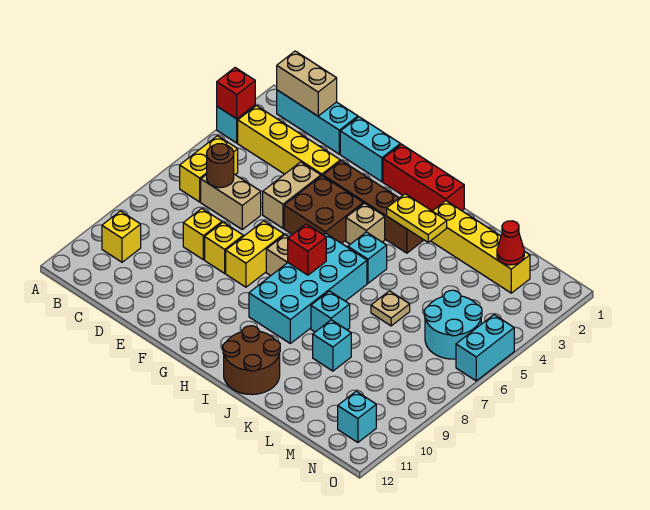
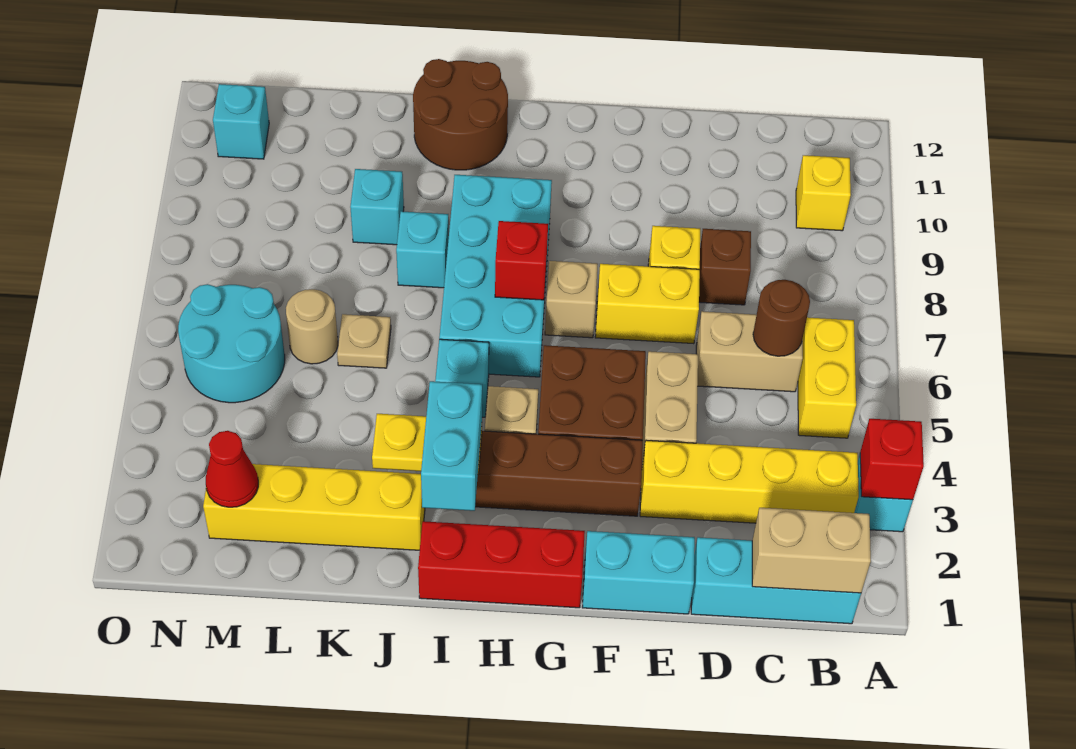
yellow 1x1 brick [183,209,222,260] -> brown 1x1 brick [699,229,751,305]
yellow 1x2 brick [226,221,284,287] -> yellow 1x2 brick turned to [595,264,700,344]
none -> tan 1x1 round brick [286,289,338,364]
cyan 1x2 brick [456,315,514,381] -> cyan 1x2 brick moved to [421,381,482,511]

